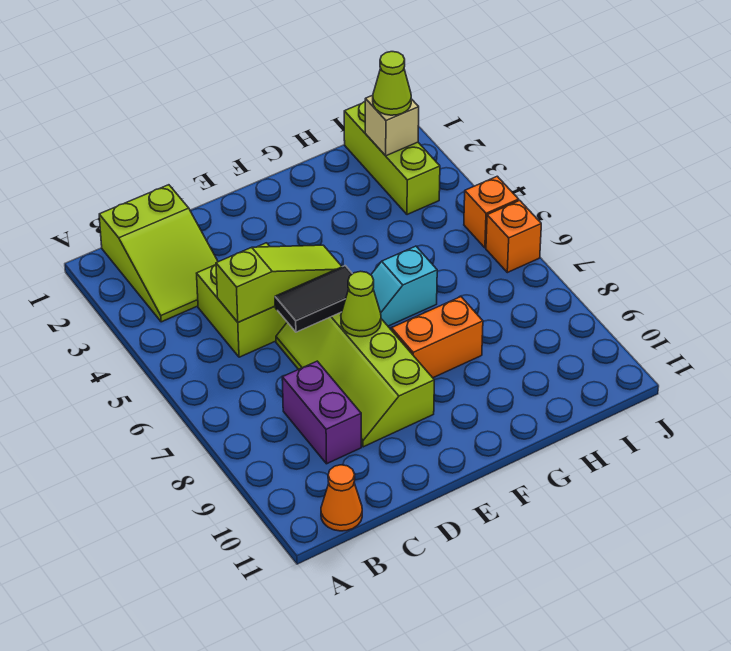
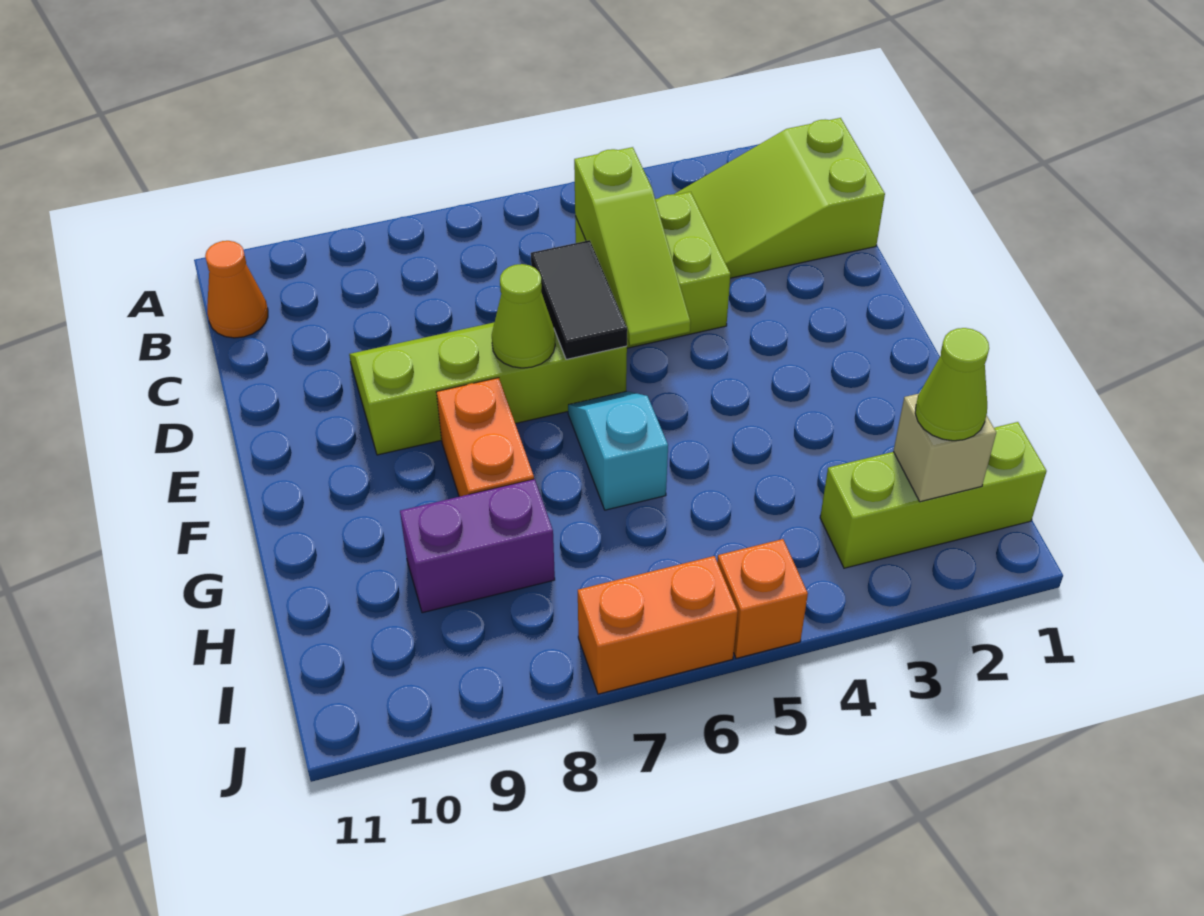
purple 1x2 brick [282,361,361,464] -> purple 1x2 brick moved to [400,479,555,613]
orange 1x1 brick [486,200,541,273] -> orange 1x2 brick [578,556,738,694]

